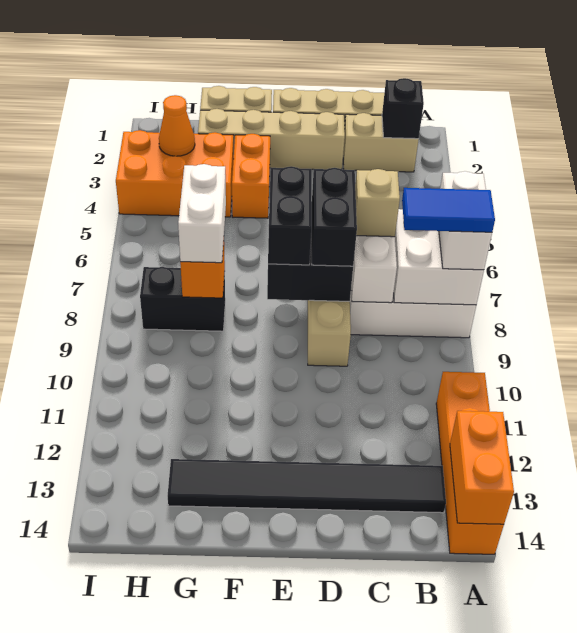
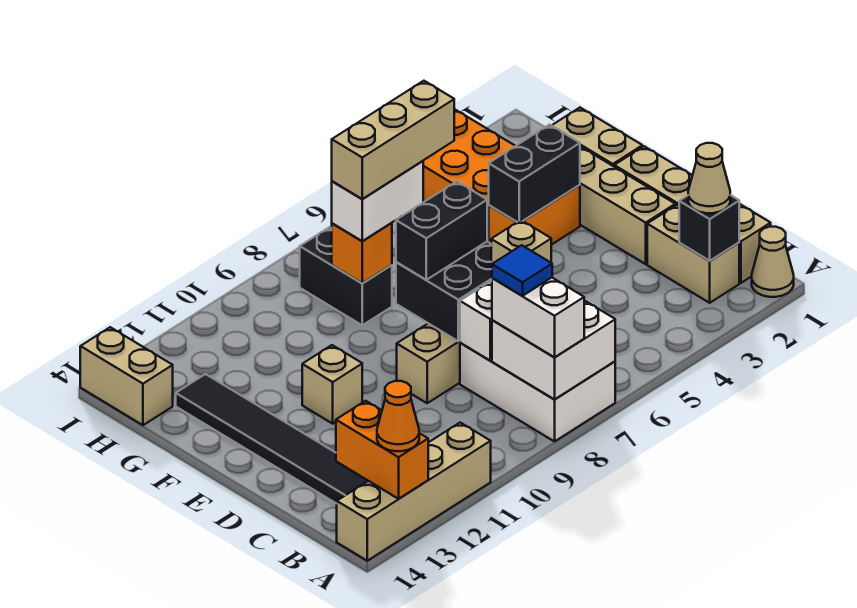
none -> tan 1x1 cone [752,227,794,297]
white 1x2 brick [439,171,492,270] -> white 1x2 brick turned to [492,278,584,357]
blue 1x2 tile [402,188,495,232] -> blue 1x1 tile [492,245,552,296]
orange 1x4 brick [436,372,504,554] -> tan 1x4 brick [337,423,491,561]
orange 1x2 brick [450,411,514,524] -> orange 1x2 brick turned to [336,401,428,499]
none -> tan 1x1 cone [688,143,730,213]
black 1x2 brick [312,168,357,266] -> black 1x2 brick moved to [489,125,580,222]
none -> tan 1x1 brick [302,345,362,424]
none -> tan 1x3 brick [332,81,454,199]
orange 1x1 cone [159,95,195,156] -> orange 1x1 cone moved to [377,381,419,451]
none -> tan 1x2 brick [80,327,173,425]

